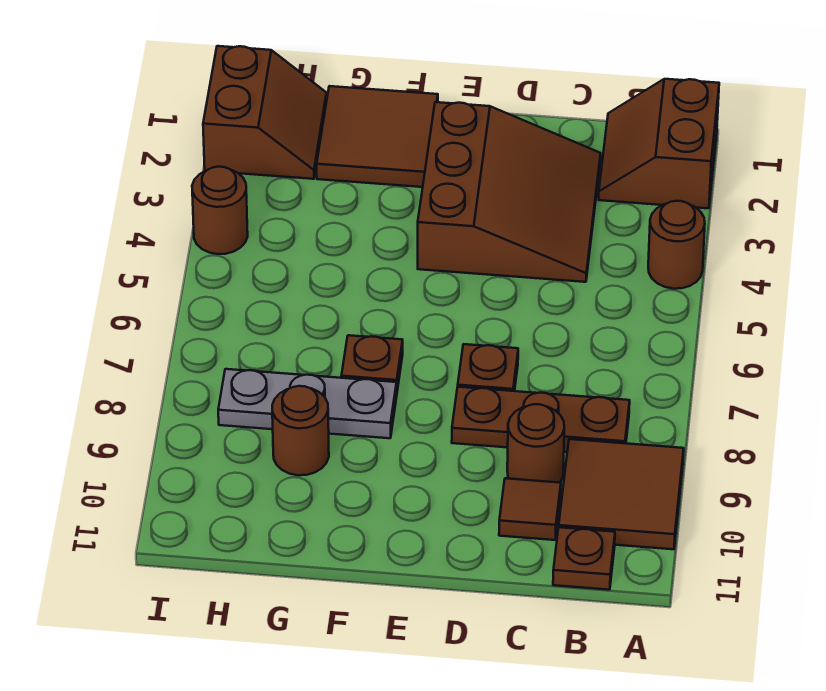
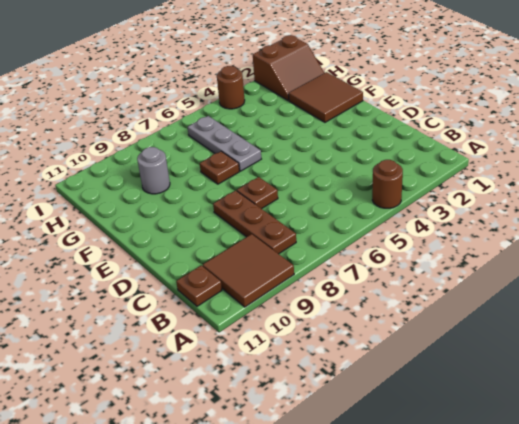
brown 2x2 slope [599,79,719,208] -> none
brown 3x3 slope [418,102,601,282] -> none
brown 1x1 round brick [507,404,564,483] -> none
brown 1x1 tile [499,478,561,540] -> none
grey 1x3 plate [218,369,397,438] -> grey 1x3 plate moved to [188,116,261,171]
brown 1x1 round brick [272,386,329,475] -> grey 1x1 round brick [137,147,170,194]

